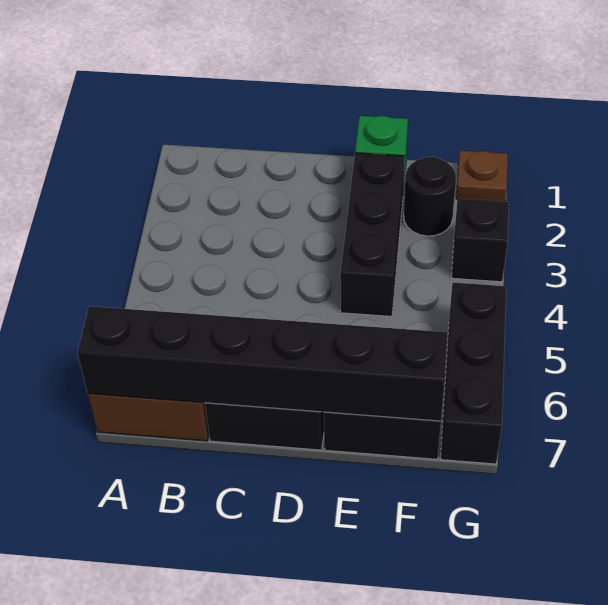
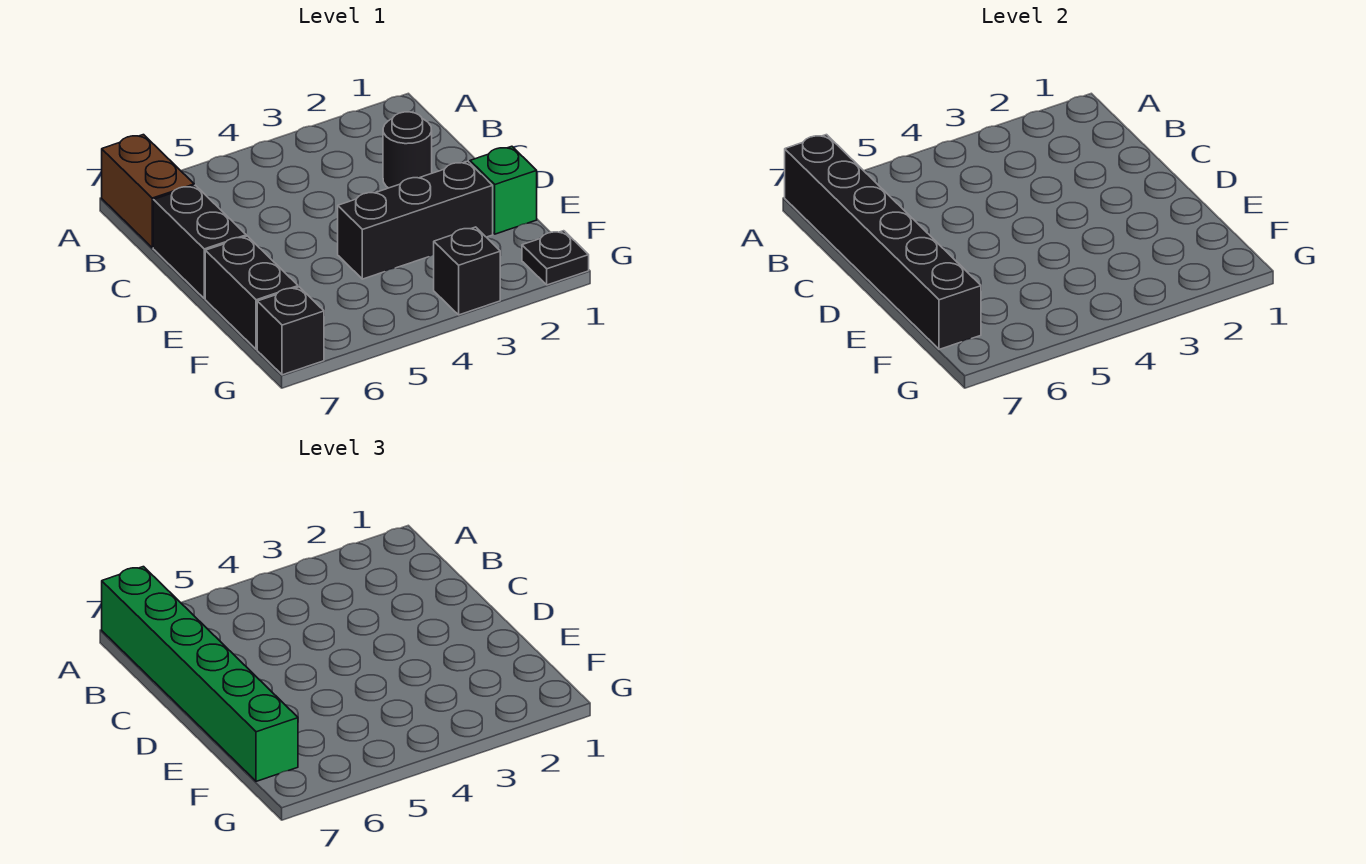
none -> green 1x6 brick [102,567,298,781]
black 1x1 round brick [404,157,456,236] -> black 1x1 round brick moved to [383,112,432,188]
brown 1x1 plate [456,150,508,202] -> black 1x1 plate [522,231,589,285]
black 1x3 brick [441,283,506,464] -> black 1x1 brick [257,287,324,375]

